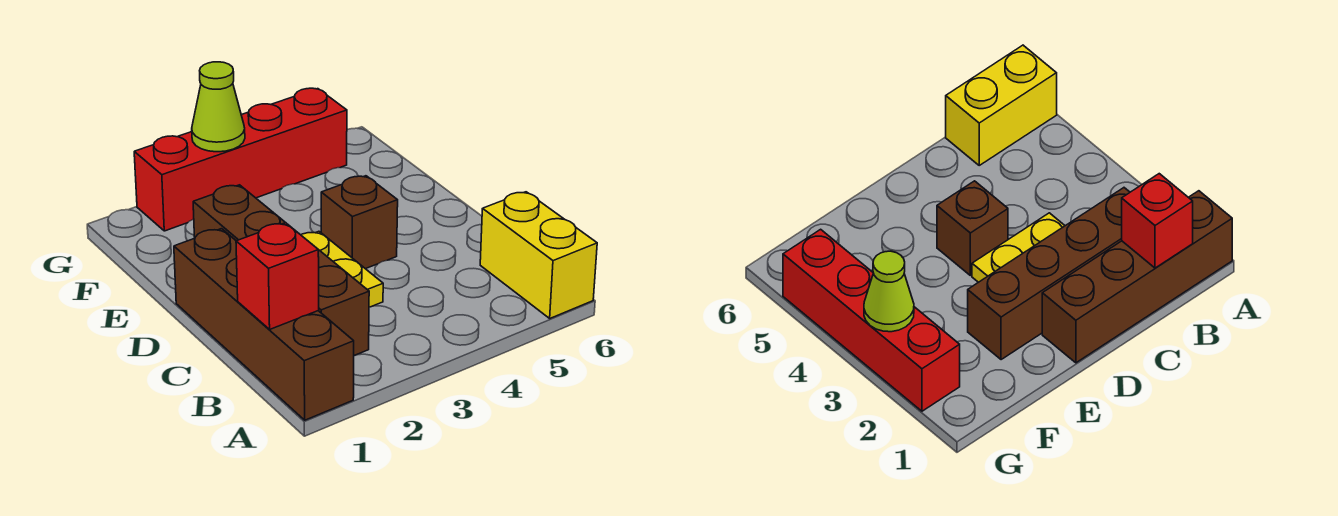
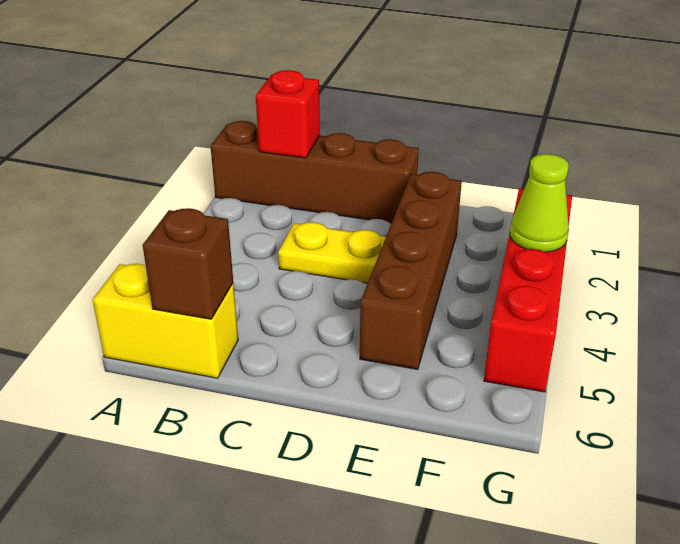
brown 1x4 brick [193,185,369,356] -> brown 1x4 brick turned to [360,172,462,370]
brown 1x1 brick [321,176,398,269] -> brown 1x1 brick moved to [143,208,233,319]

